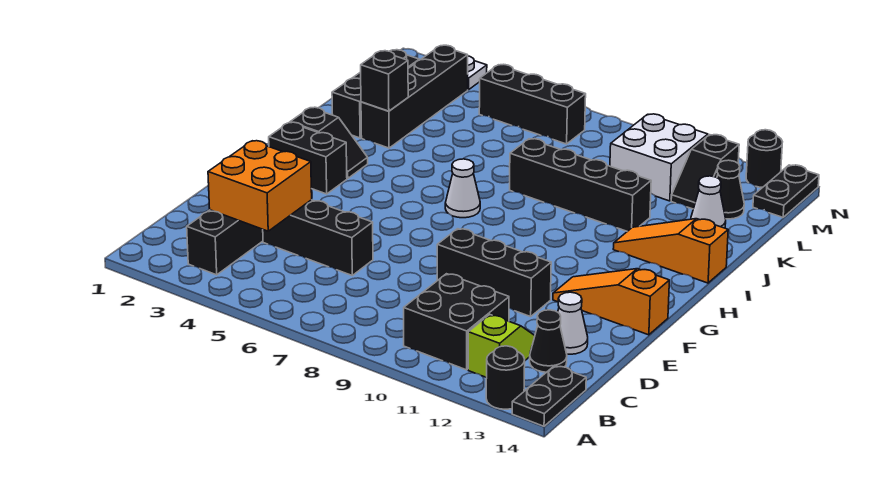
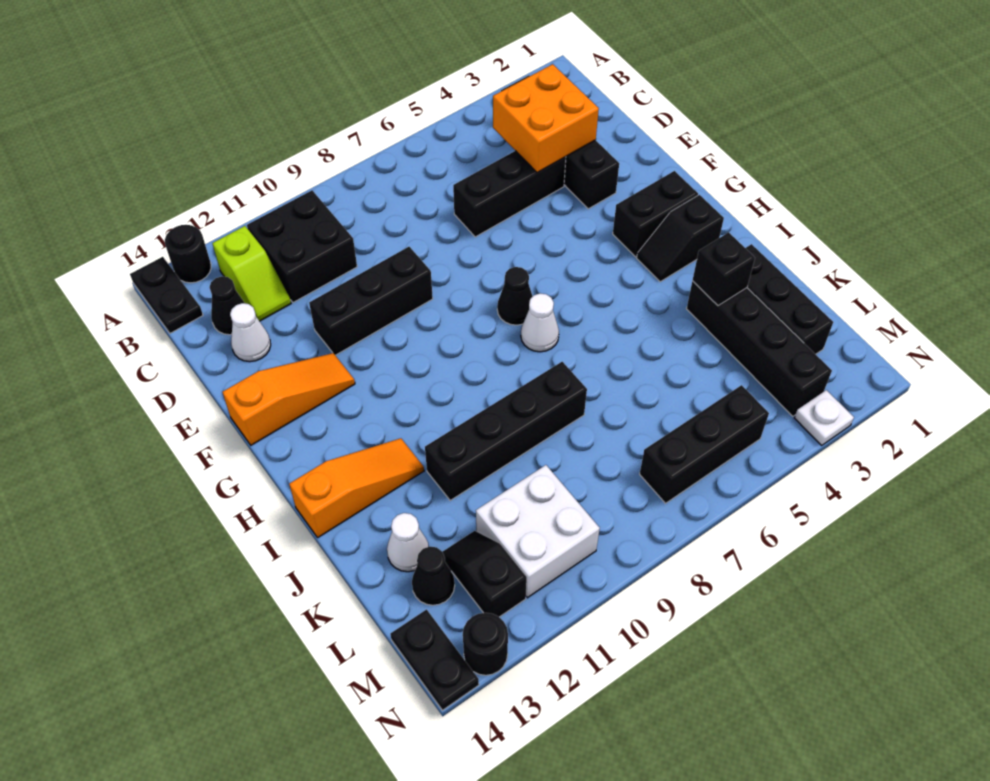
none -> black 1x1 cone [497,267,533,325]

